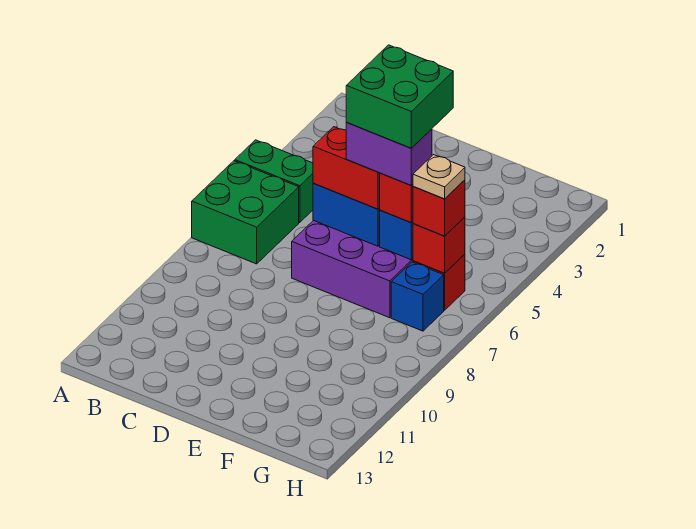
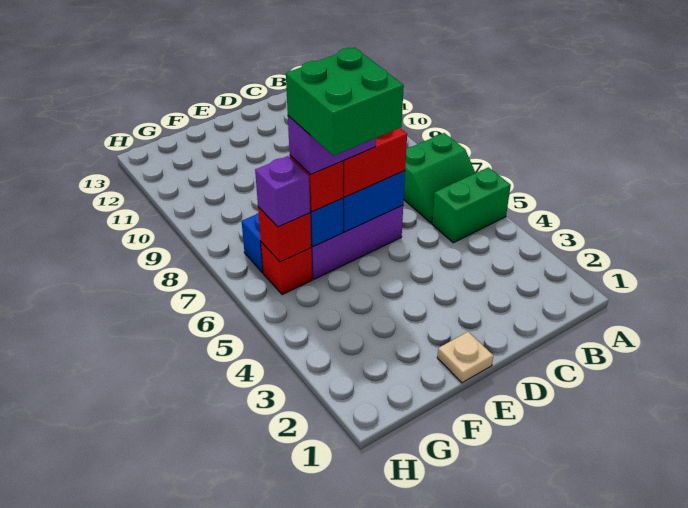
green 2x2 brick [192,161,299,264] -> green 2x2 slope [404,133,475,223]
red 1x1 brick [413,180,465,236] -> purple 1x1 brick [255,156,310,227]
tan 1x1 plate [413,155,465,199] -> tan 1x1 plate moved to [437,332,493,383]

